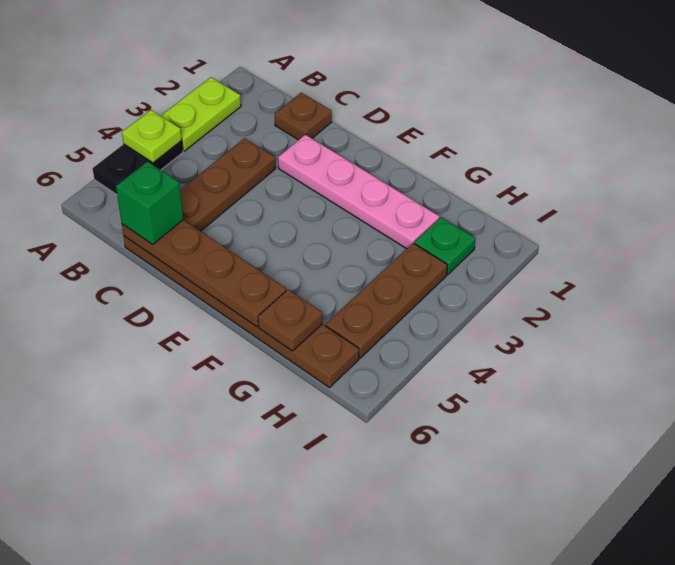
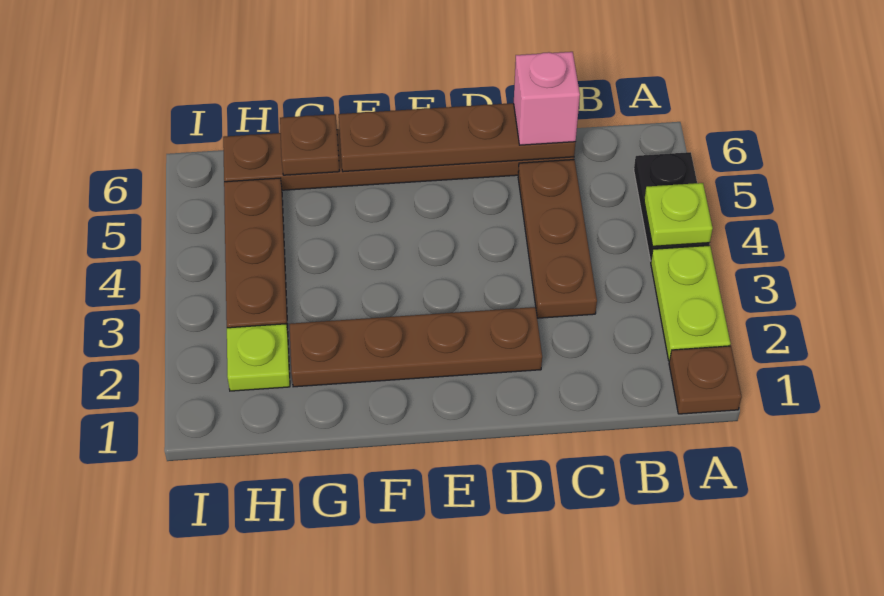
brown 1x1 plate [275,93,332,140] -> brown 1x1 plate moved to [669,346,742,414]
green 1x1 brick [116,162,183,244] -> pink 1x1 brick [514,52,580,145]
pink 1x4 plate [278,135,439,249] -> brown 1x4 plate [289,307,542,387]
green 1x1 plate [414,217,475,274] -> lime 1x1 plate [227,324,290,391]

